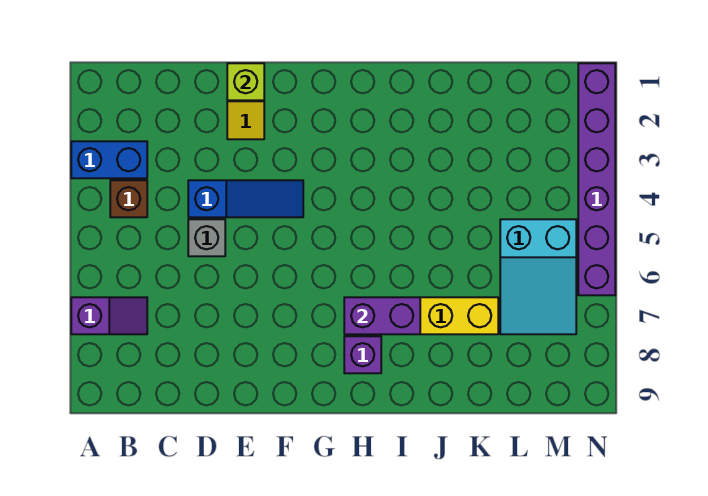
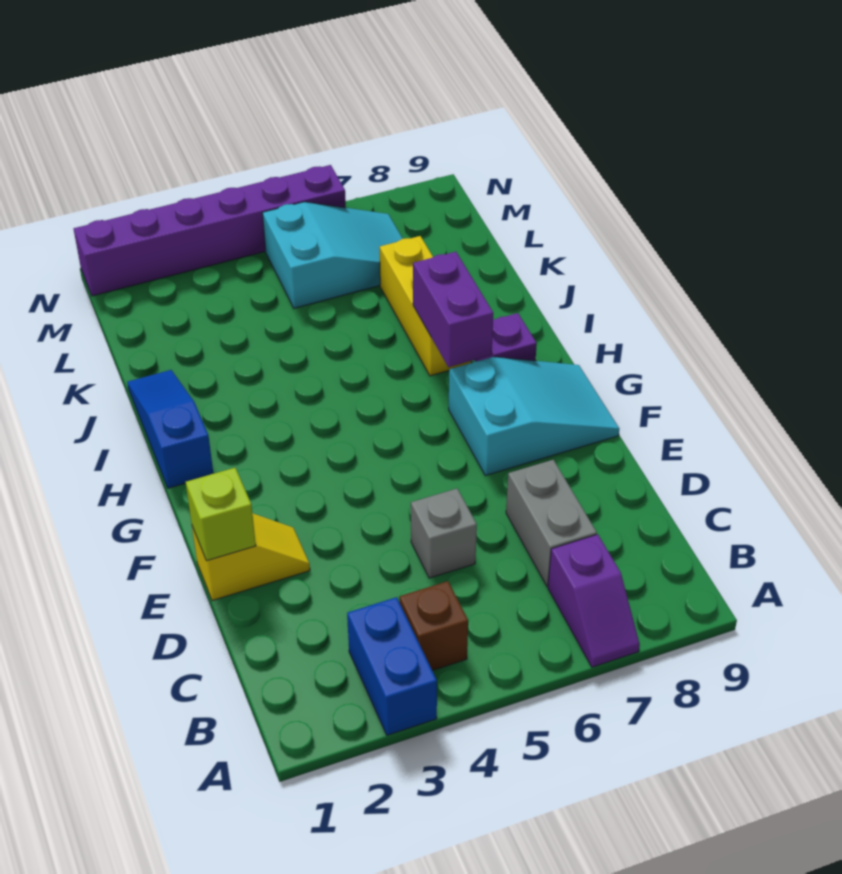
purple 1x2 slope [71,297,147,334] -> purple 1x2 slope turned to [548,534,640,667]
none -> grey 1x2 brick [506,460,597,586]
blue 1x3 slope [188,180,303,217] -> blue 1x3 slope moved to [127,370,213,488]
none -> cyan 2x3 slope [449,357,619,476]

